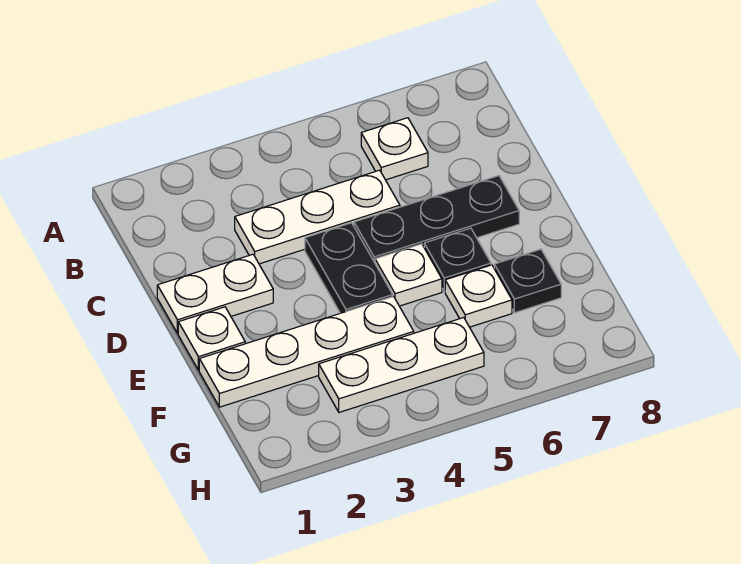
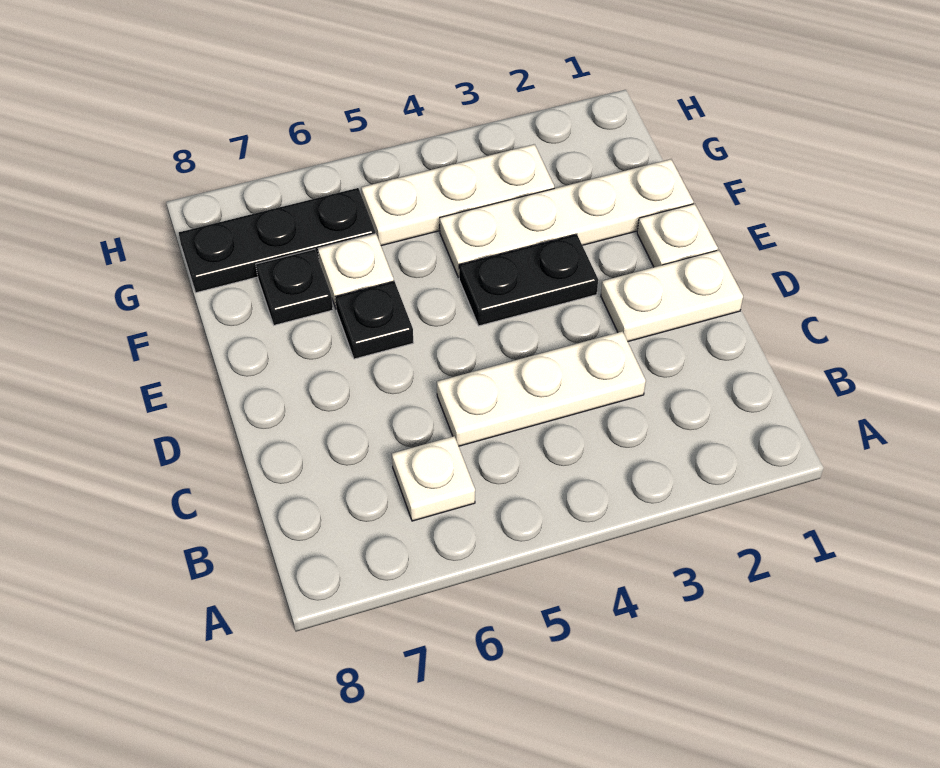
black 1x2 plate [305,223,393,313] -> black 1x2 plate turned to [459,234,598,326]
black 1x3 plate [354,176,519,263] -> black 1x3 plate moved to [179,188,375,293]
white 1x1 plate [375,244,442,306] -> none

